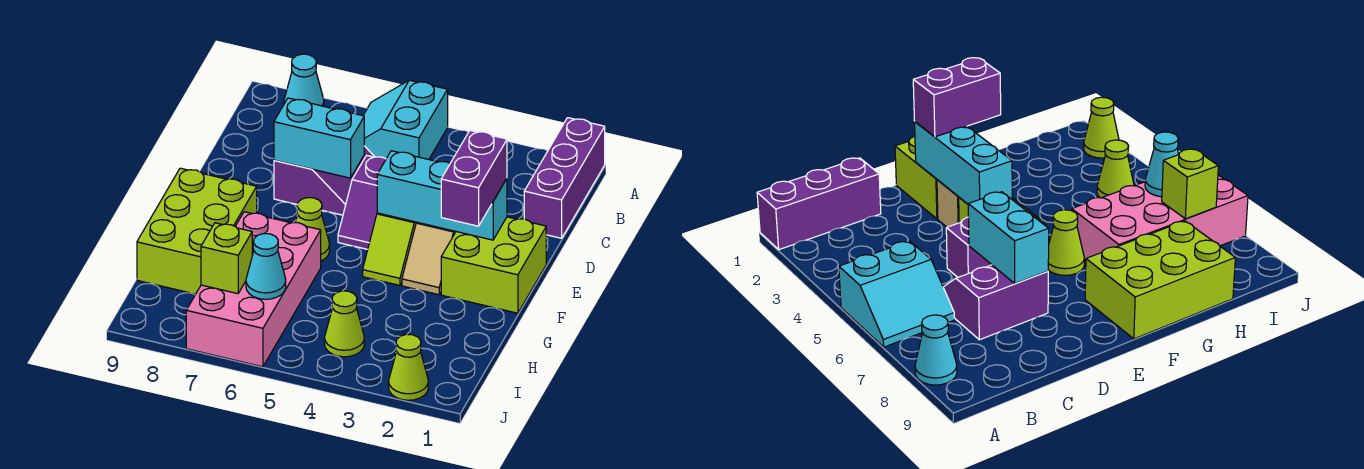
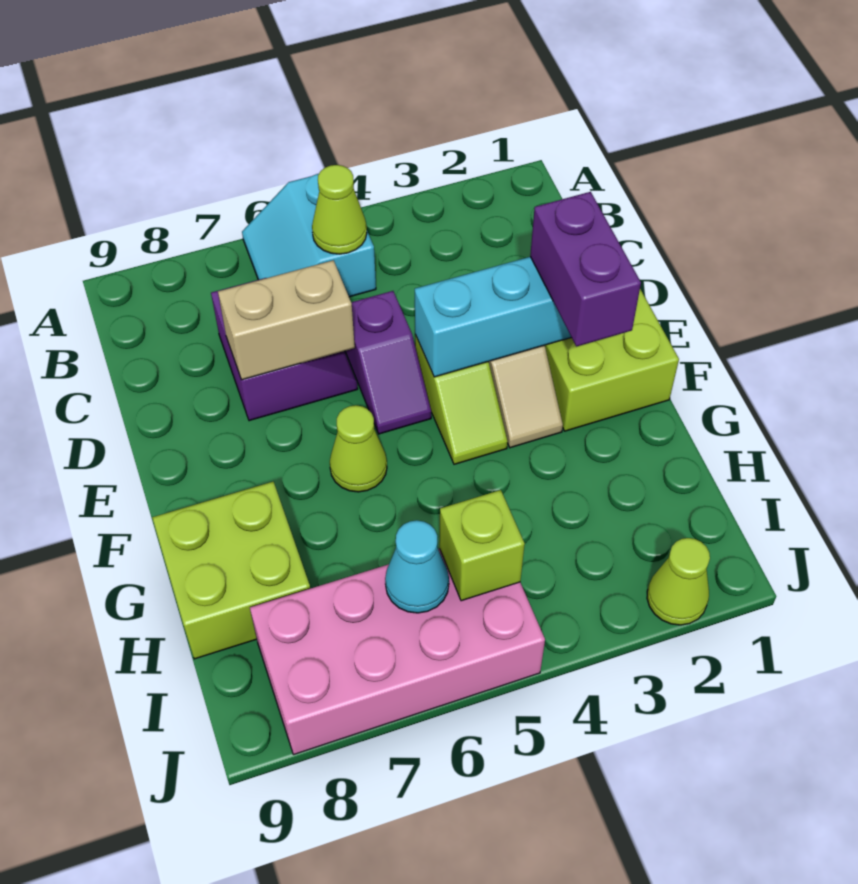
purple 1x3 brick [524,118,605,238] -> none
cyan 1x1 cone [284,54,324,106] -> none
cyan 1x2 brick [274,98,364,178] -> tan 1x2 brick [218,260,355,380]
lime 2x3 brick [137,168,257,294] -> lime 2x2 brick [152,482,310,659]
pink 2x4 brick [186,212,321,367] -> pink 2x4 brick turned to [250,549,545,755]
lime 1x1 cone [325,291,364,357] -> lime 1x1 cone moved to [312,165,367,254]
lime 1x1 brick [201,223,252,294] -> lime 1x1 brick moved to [439,490,525,601]

